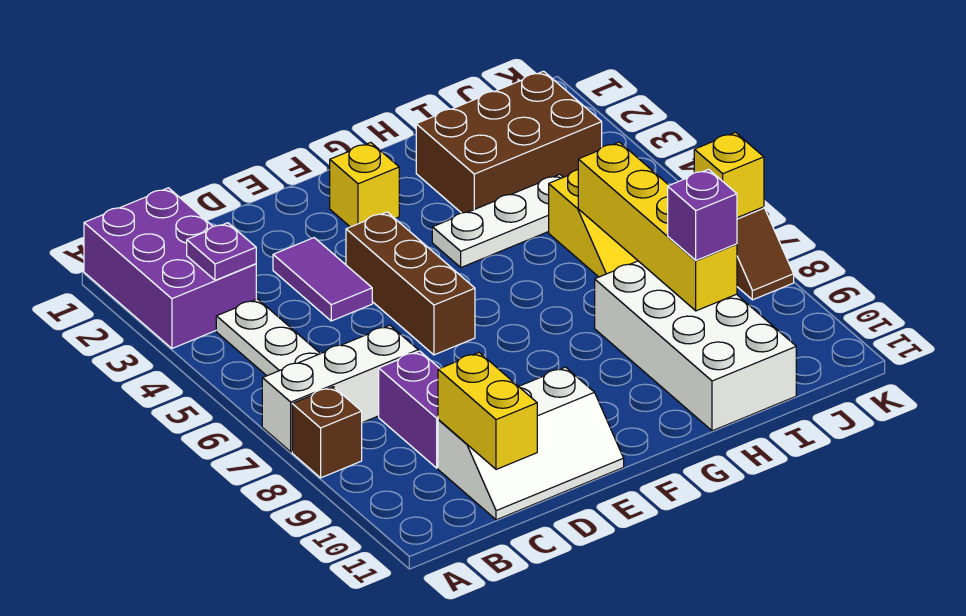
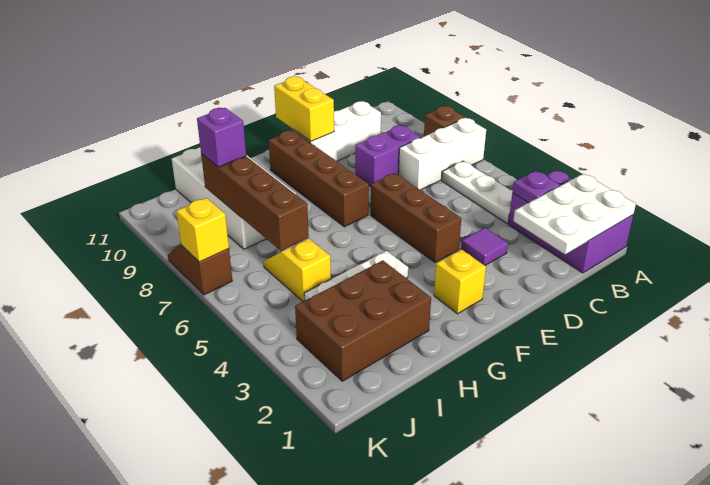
none -> white 2x3 plate [513,174,636,254]
purple 1x2 brick [379,351,440,468] -> purple 1x2 brick turned to [355,125,421,186]
yellow 1x2 brick [438,353,537,469] -> yellow 1x2 brick moved to [274,76,334,141]
purple 1x2 tile [273,238,372,321] -> purple 1x1 tile [461,228,508,266]
none -> brown 1x4 brick [268,130,369,227]
yellow 1x4 brick [578,142,737,311] -> brown 1x4 brick [201,154,309,251]

